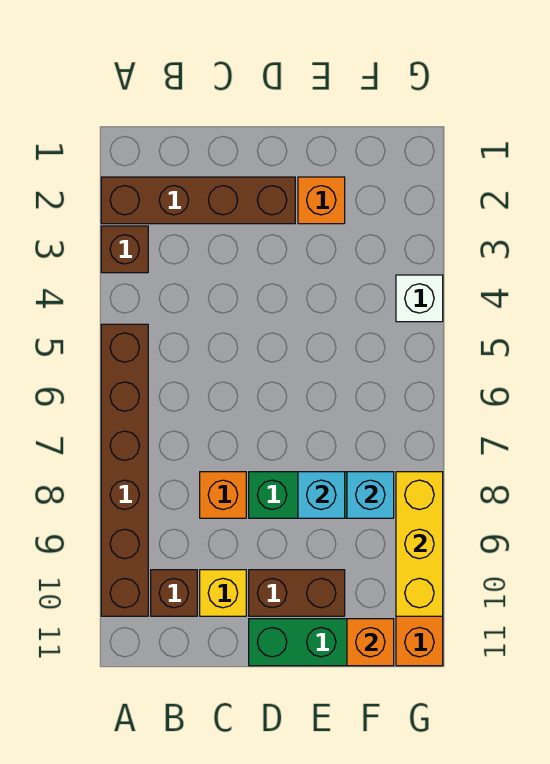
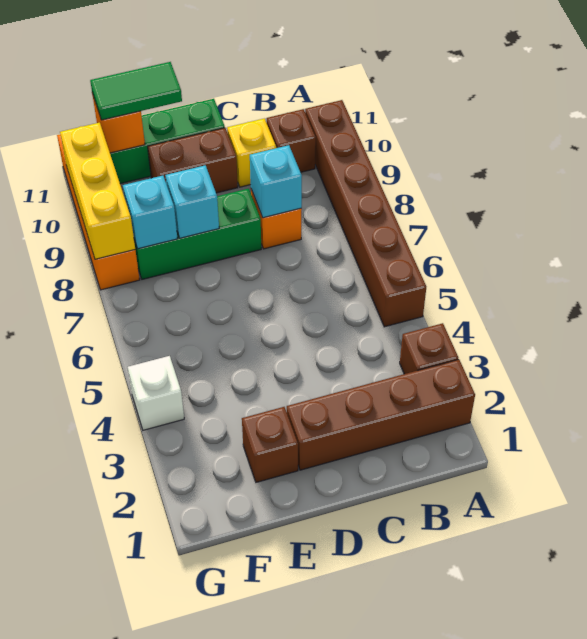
none -> cyan 1x1 brick [250,145,302,218]
orange 1x1 brick [298,177,345,224] -> brown 1x1 brick [242,407,298,482]
none -> green 1x2 tile [90,62,182,120]

